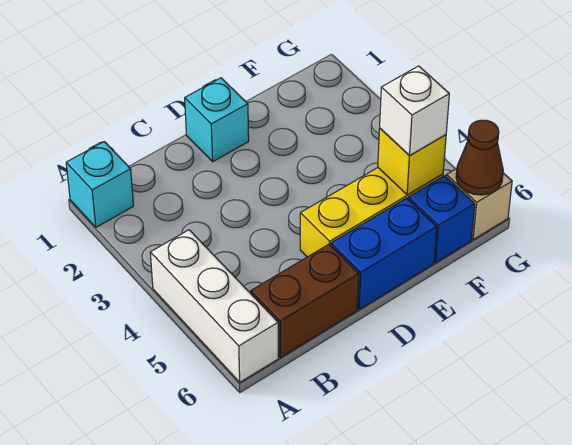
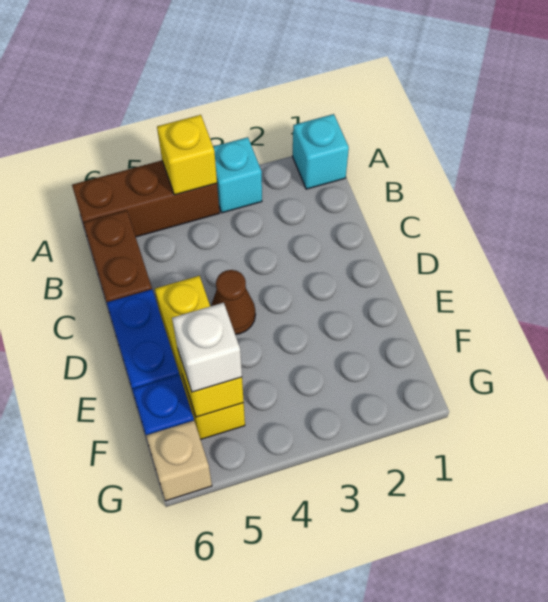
white 1x3 brick [150,230,278,382] -> brown 1x3 brick [72,160,219,237]
none -> yellow 1x1 brick [157,115,217,195]
cyan 1x1 brick [185,78,249,162] -> cyan 1x1 brick moved to [213,137,262,213]
brown 1x1 cone [456,120,503,195] -> brown 1x1 cone moved to [211,270,256,335]

